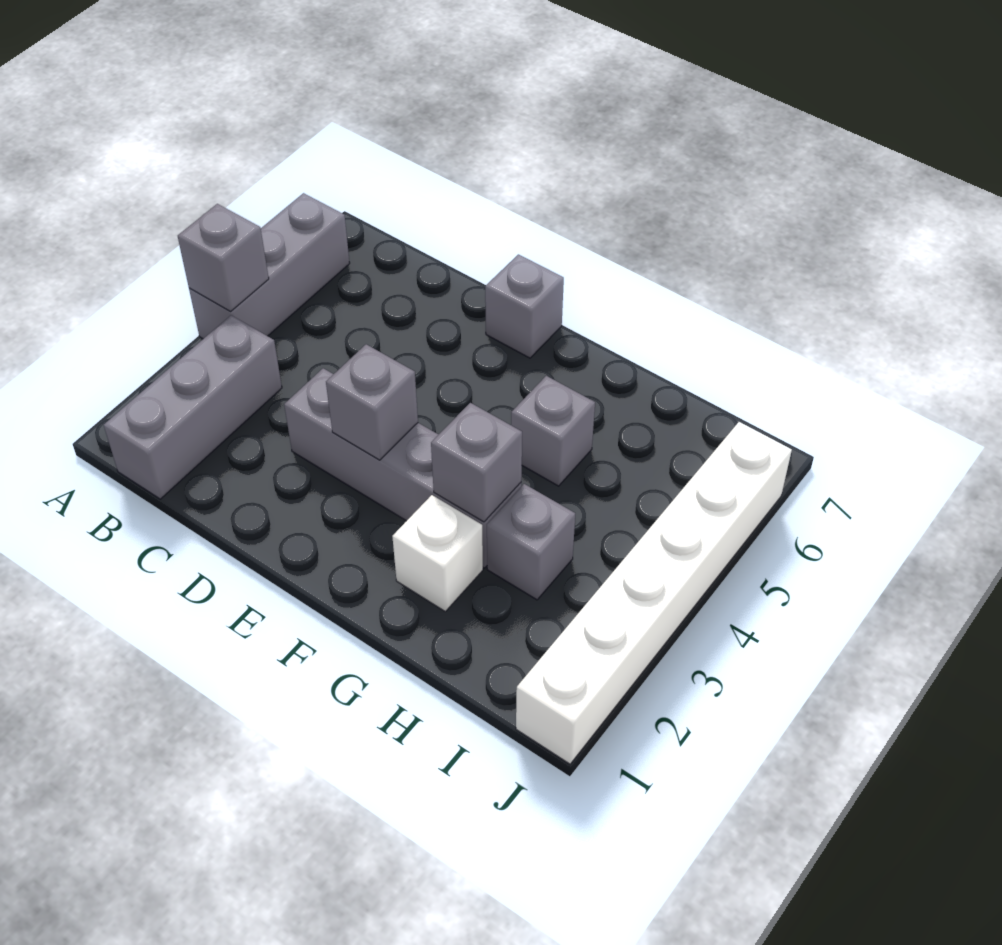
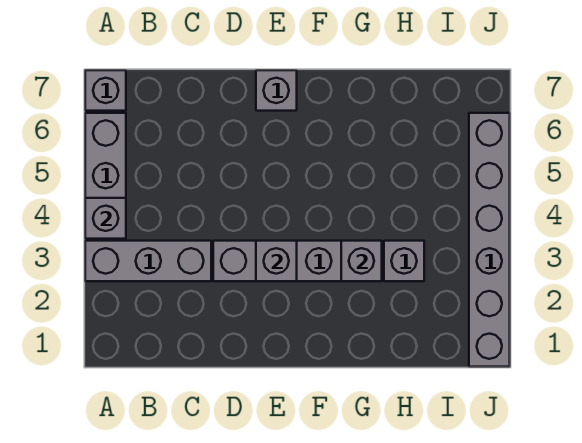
grey 1x3 brick [104,315,282,499] -> grey 1x3 brick turned to [85,241,211,281]
white 1x1 brick [392,495,483,611] -> none
grey 1x1 brick [511,376,595,486] -> grey 1x1 brick moved to [85,70,126,111]
white 1x6 brick [516,422,792,764] -> grey 1x6 brick [469,113,510,367]

